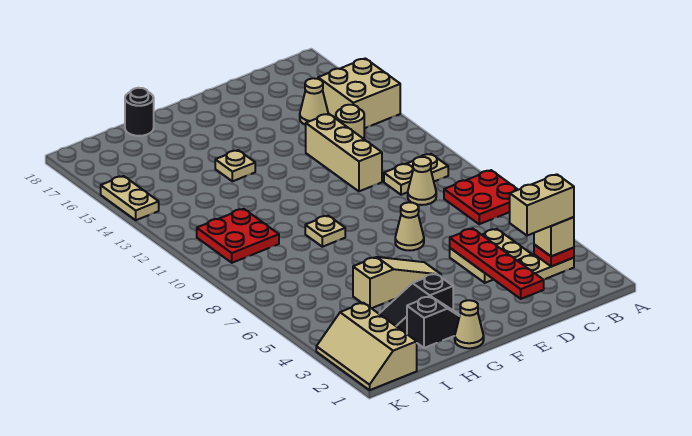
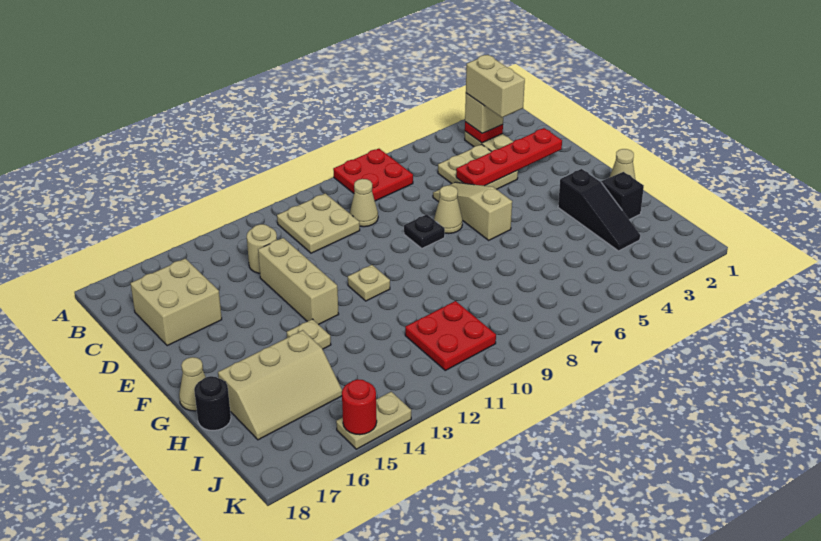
tan 2x2 brick [318,58,400,128] -> tan 2x2 brick moved to [131,259,222,346]
tan 1x2 plate [384,154,448,195] -> tan 2x2 plate [277,194,360,253]
tan 1x1 cone [300,78,328,125] -> tan 1x1 cone moved to [179,357,206,411]
tan 1x3 brick [306,114,382,191] -> tan 1x3 brick turned to [258,238,339,325]
none -> black 1x1 plate [404,215,445,248]
tan 1x3 slope [353,257,441,308] -> tan 1x3 slope moved to [433,182,512,240]
tan 1x1 plate [305,216,345,247] -> tan 1x1 plate moved to [348,265,390,301]
tan 2x3 slope [316,303,417,390] -> tan 2x3 slope moved to [218,330,342,440]
none -> red 1x1 round brick [342,379,377,435]

